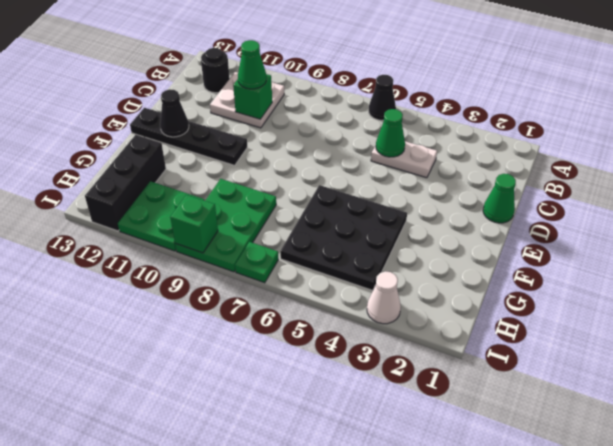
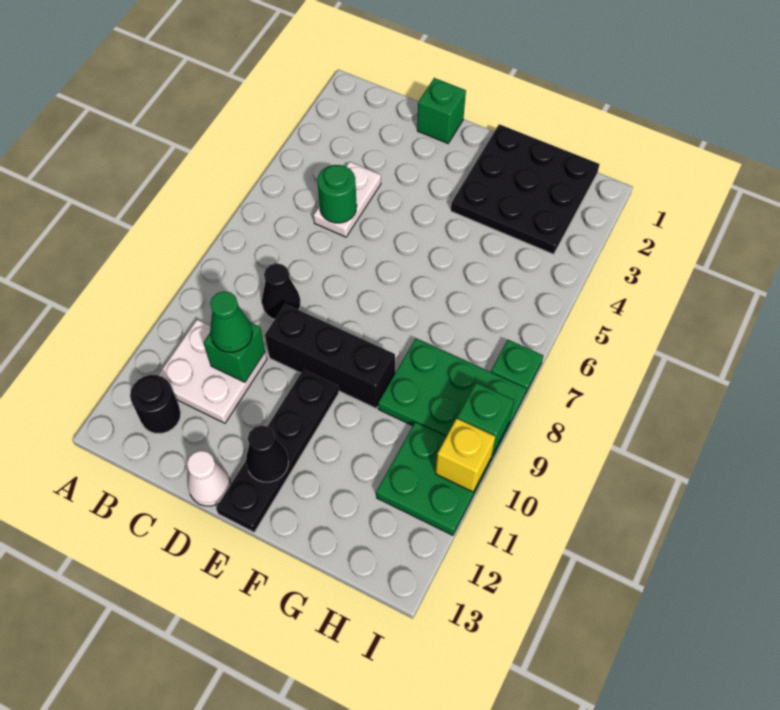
black 1x1 cone [368,75,396,120] -> black 1x1 cone moved to [262,263,300,319]
green 1x1 cone [376,109,405,157] -> green 1x1 round brick [318,165,357,223]
green 1x1 cone [483,174,516,223] -> green 1x1 brick [417,78,466,143]
black 3x3 plate [280,185,407,291] -> black 3x3 plate moved to [451,124,600,254]
black 1x3 brick [85,135,166,231] -> black 1x3 brick moved to [265,304,395,409]
white 1x1 cone [367,271,401,324] -> white 1x1 cone moved to [187,451,230,506]
none -> yellow 1x1 brick [436,418,495,492]

